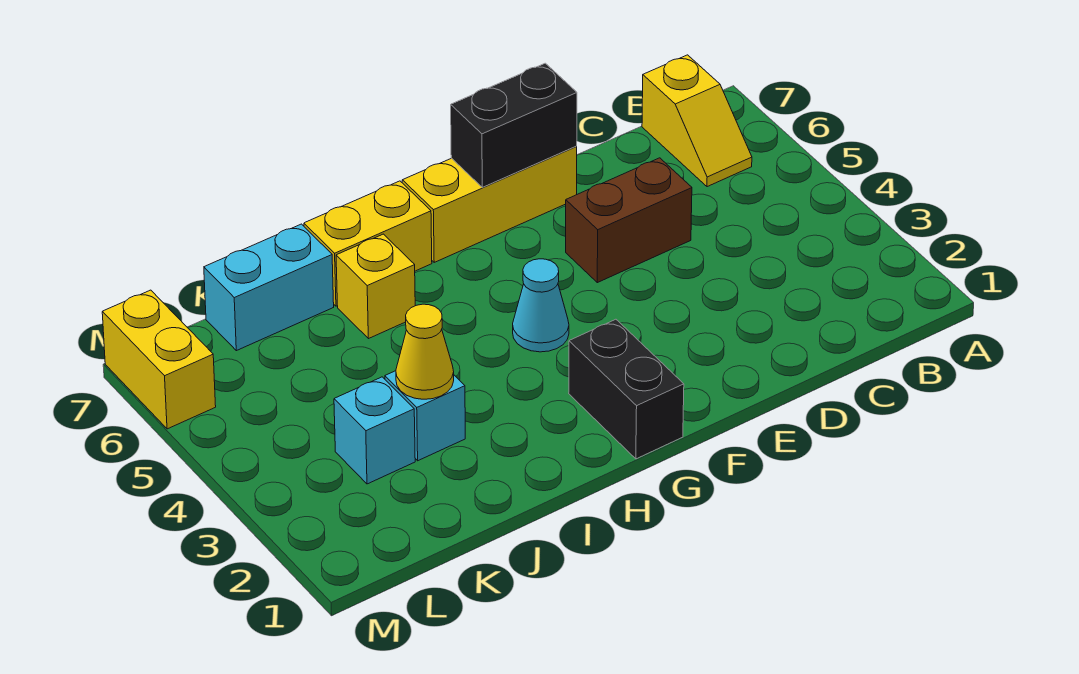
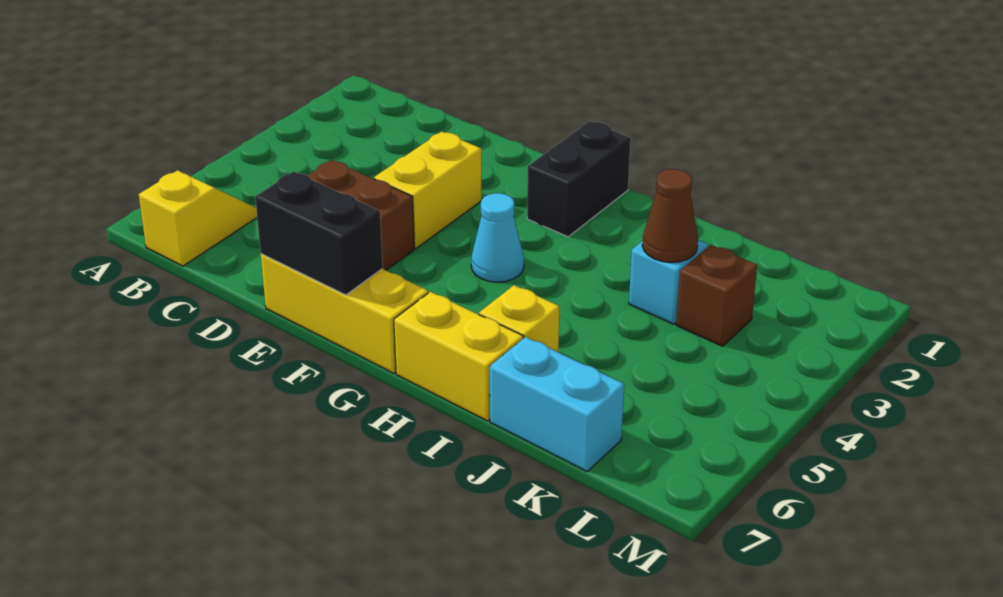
yellow 1x1 cone [396,304,454,399] -> brown 1x1 cone [642,169,698,262]
cyan 1x1 brick [334,377,415,484] -> brown 1x1 brick [676,245,757,346]
yellow 1x2 brick [102,290,216,429] -> yellow 1x2 brick moved to [374,132,482,248]

